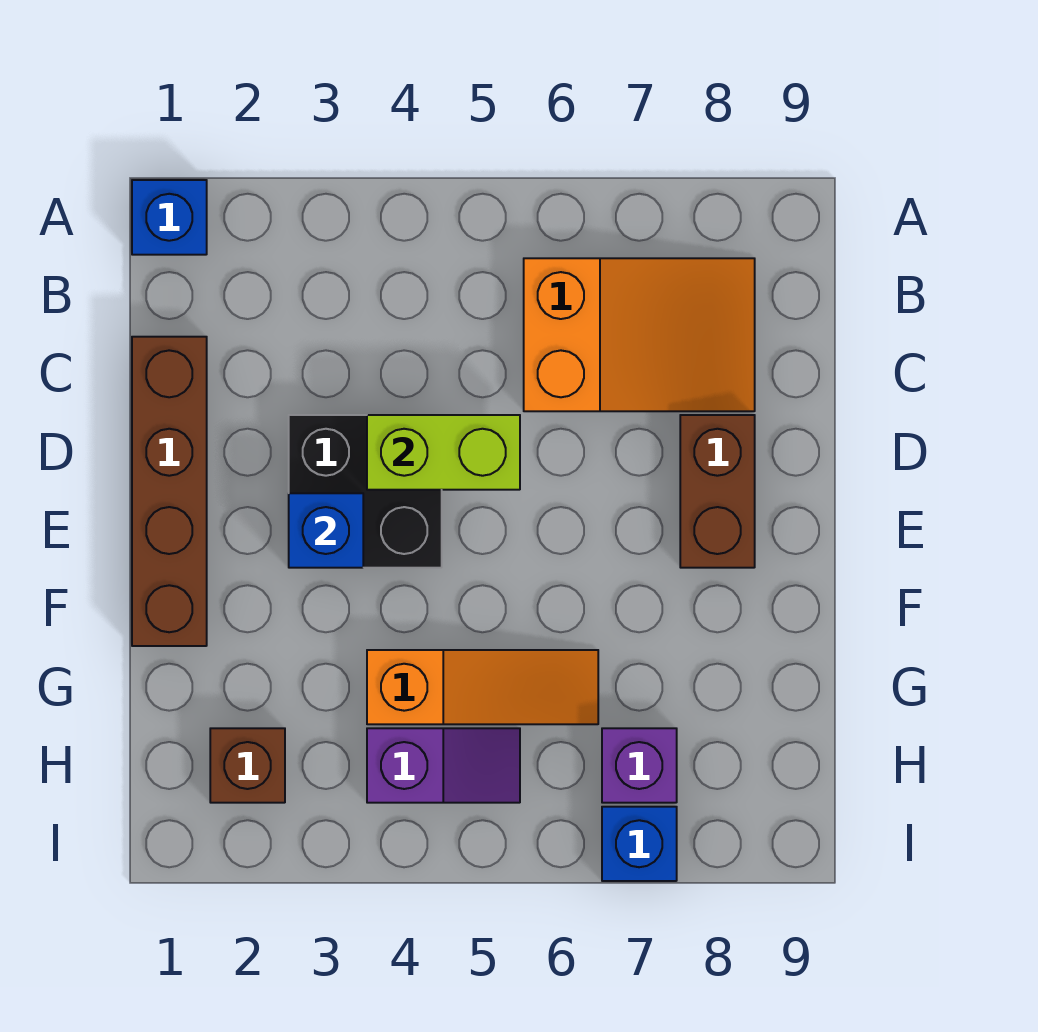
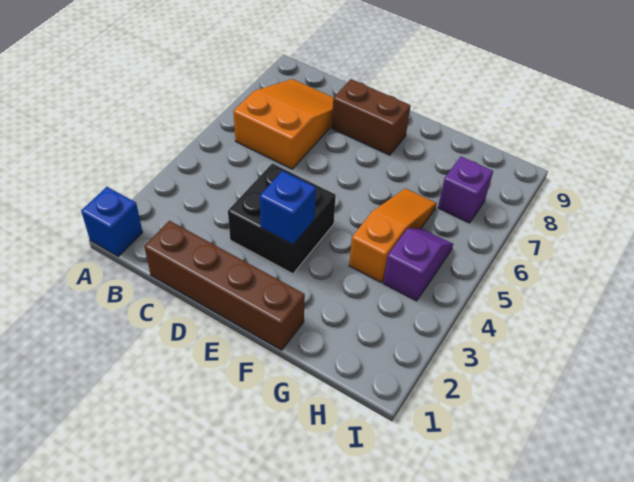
lime 1x2 brick [367,415,520,490] -> none
brown 1x1 brick [210,728,285,803] -> none
blue 1x1 brick [602,807,677,881] -> none

